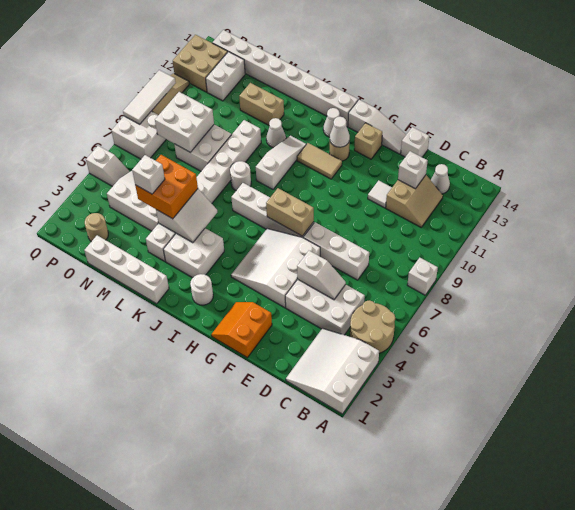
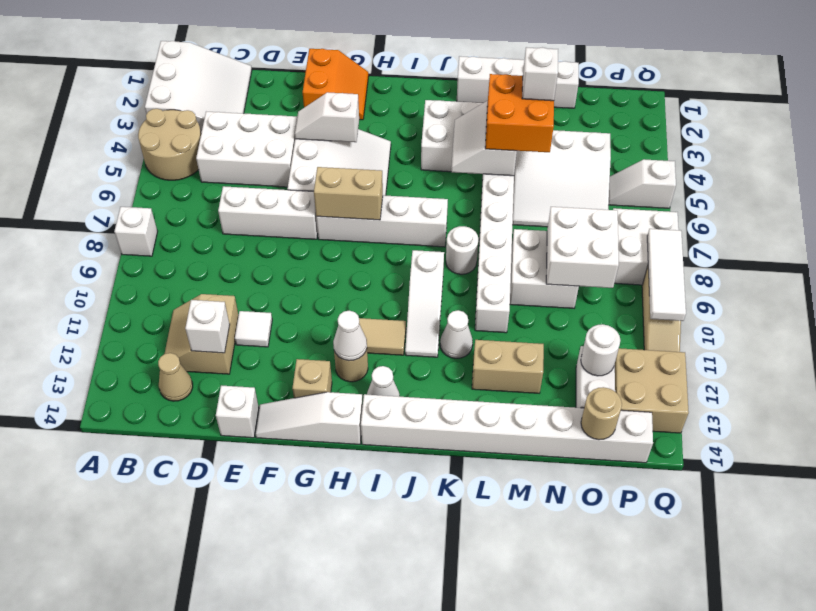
white 1x1 cone [431,164,450,194] -> tan 1x1 cone [158,353,193,401]
white 1x2 slope [297,251,346,300] -> white 1x2 slope moved to [295,92,359,142]
white 1x1 round brick [190,274,213,305] -> white 1x1 round brick moved to [581,324,620,376]
tan 1x1 round brick [85,213,108,242] -> tan 1x1 round brick moved to [581,387,622,440]

